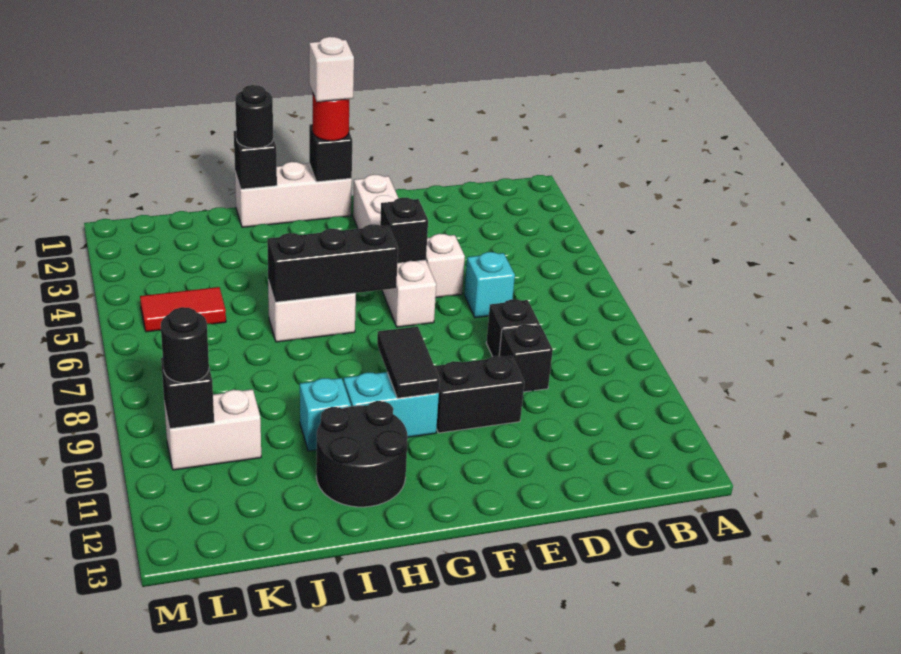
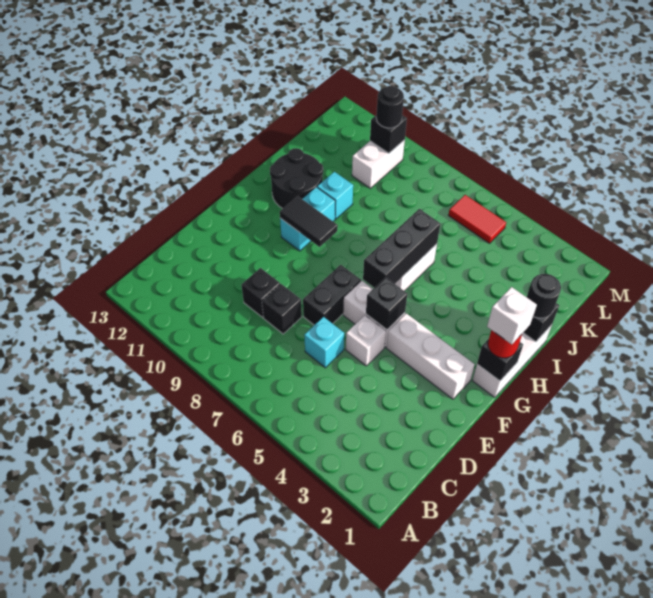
black 1x2 brick [434,356,524,433] -> black 1x2 brick moved to [303,265,361,325]
red 1x2 tile [140,287,226,332] -> red 1x2 tile turned to [448,195,506,243]

